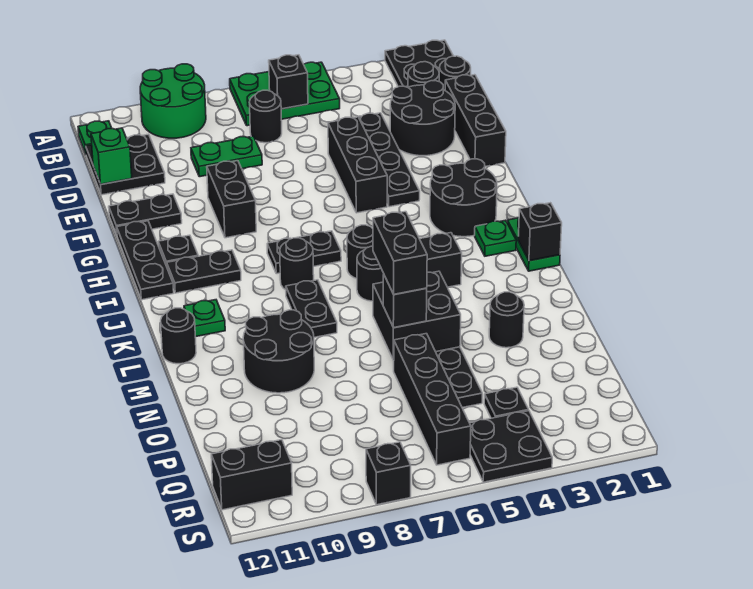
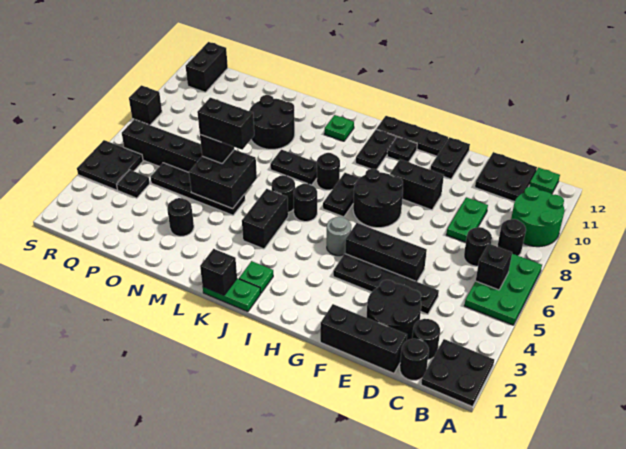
green 1x1 brick [91,128,132,184] -> none
black 2x2 round brick [430,159,497,237] -> black 2x2 round brick moved to [353,169,403,228]
none -> grey 1x1 round brick [327,217,351,256]
black 1x1 round brick [161,308,196,364] -> black 1x1 round brick moved to [497,219,526,256]

